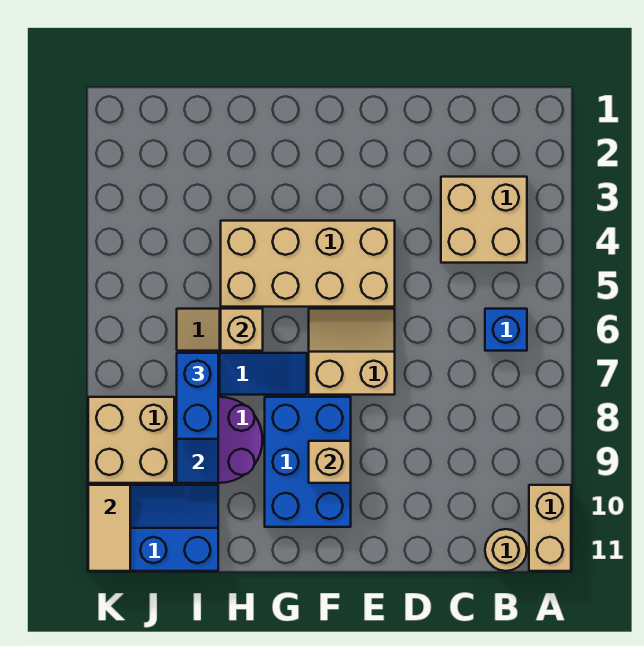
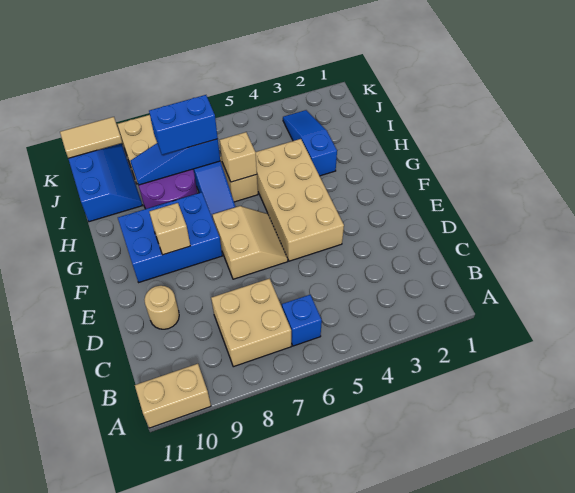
tan 2x2 brick [441,177,527,263] -> tan 2x2 brick moved to [211,279,291,367]
tan 1x1 round brick [485,529,527,571] -> tan 1x1 round brick moved to [144,286,179,329]
none -> blue 1x3 slope [283,110,337,176]

